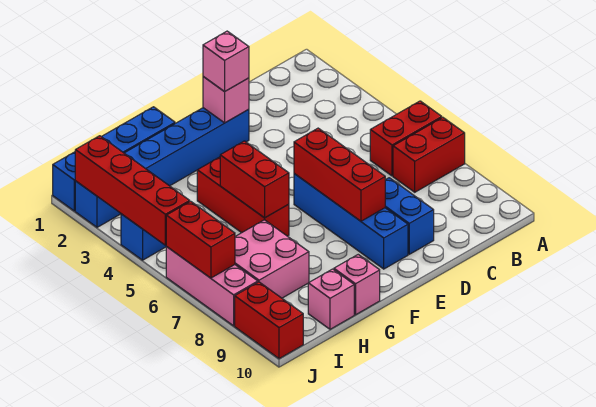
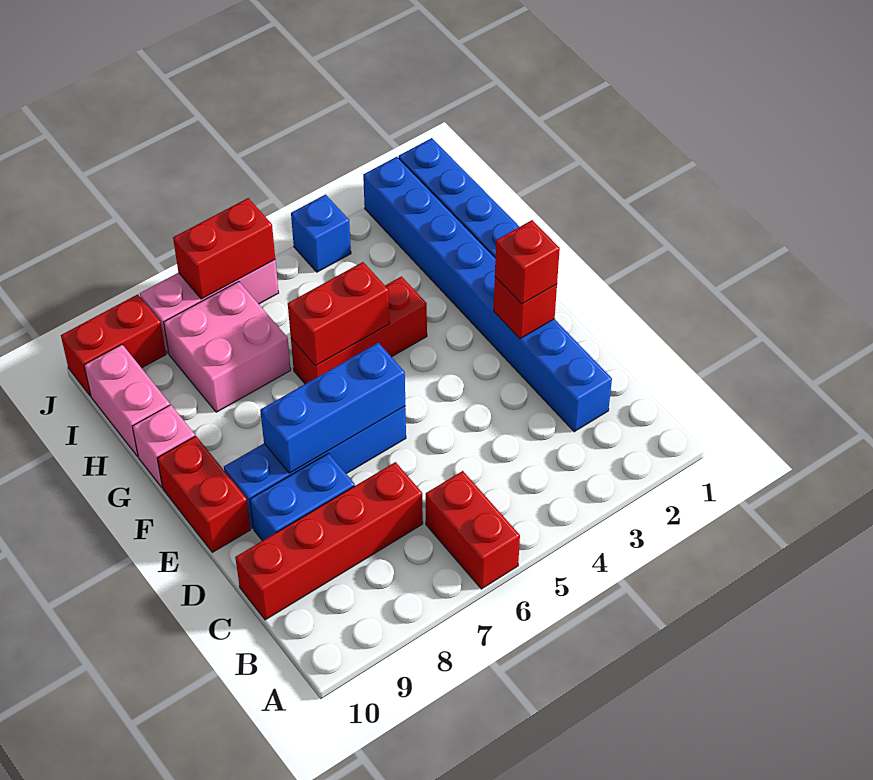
red 1x2 brick [393,117,465,192] -> red 1x2 brick moved to [157,436,251,552]
blue 1x6 brick [75,108,249,227] -> blue 1x8 brick [363,157,612,432]
pink 1x1 brick [203,77,249,123] -> red 1x1 brick [494,277,557,339]
pink 1x1 brick [203,31,249,92] -> red 1x1 brick [495,220,560,304]
red 1x3 brick [294,128,385,221] -> blue 1x3 brick [260,343,405,473]
pink 1x1 brick [308,269,354,329] -> pink 1x2 brick [84,345,170,457]
red 1x4 brick [75,136,190,245] -> red 1x4 brick moved to [235,462,423,620]

